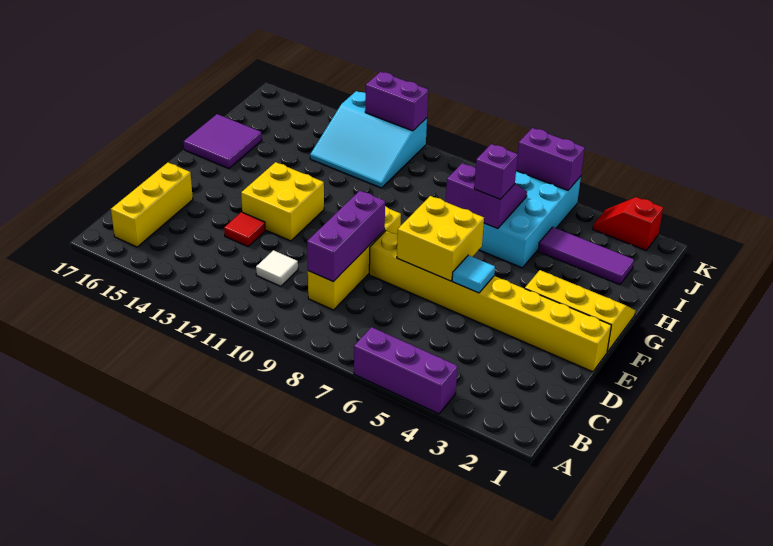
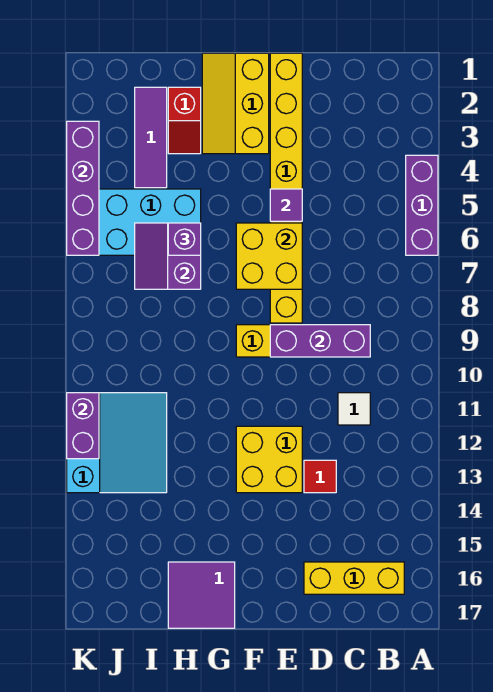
cyan 1x1 tile [452,255,495,293] -> purple 1x1 tile [270,189,302,221]
red 1x2 slope [593,197,663,250] -> red 1x2 slope moved to [168,87,201,154]
purple 1x2 brick [516,128,585,190] -> purple 1x4 brick [67,121,99,255]

